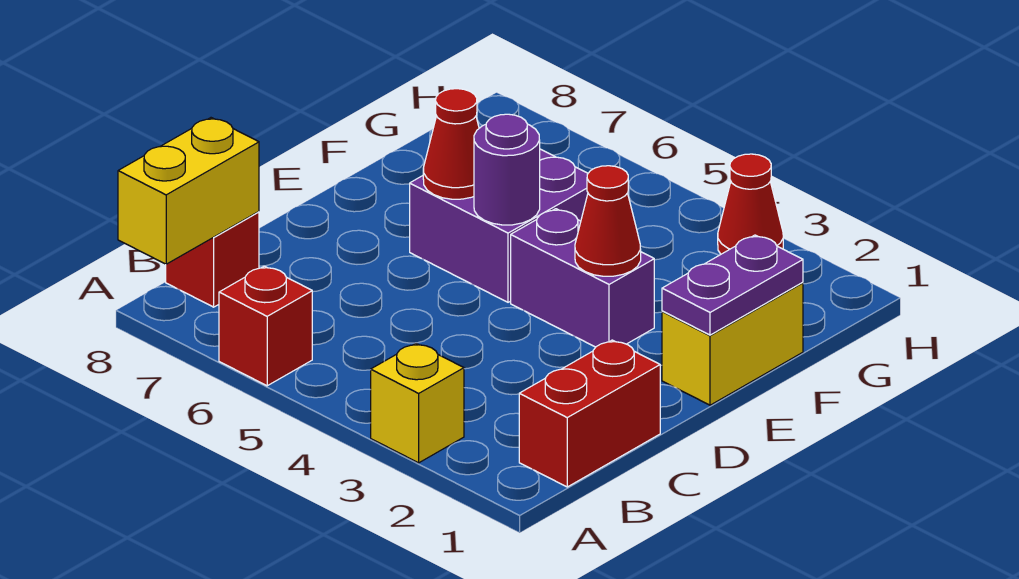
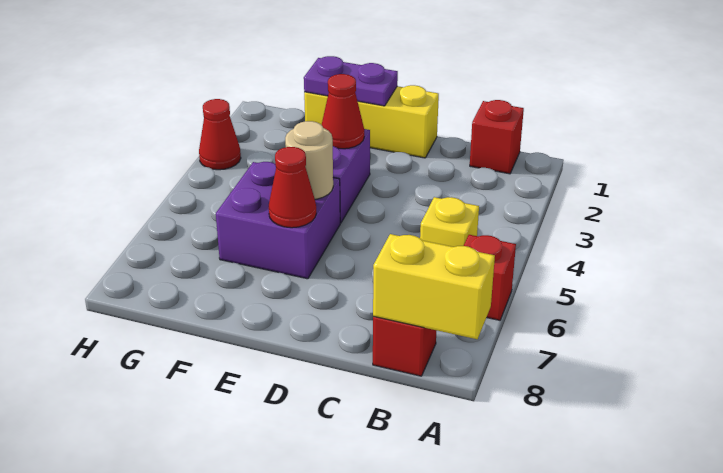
yellow 1x1 brick [371,343,464,463] -> yellow 1x1 brick moved to [420,197,479,247]
red 1x2 brick [519,340,660,487] -> red 1x1 brick [470,100,524,174]
yellow 1x2 brick [662,283,803,405] -> yellow 1x3 brick [304,85,439,158]
purple 1x1 round brick [474,114,540,225] -> tan 1x1 round brick [285,121,333,199]

